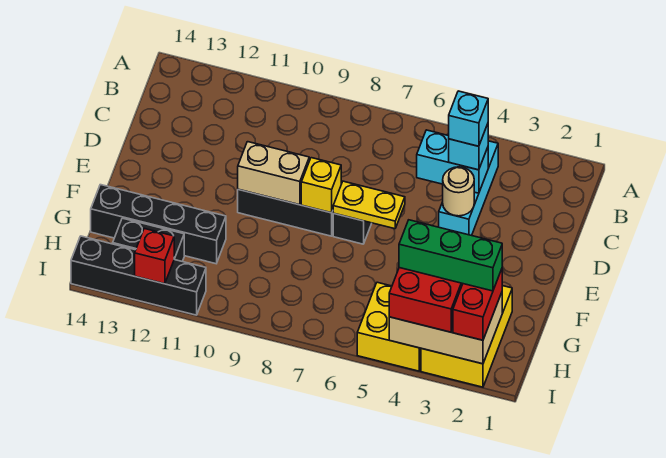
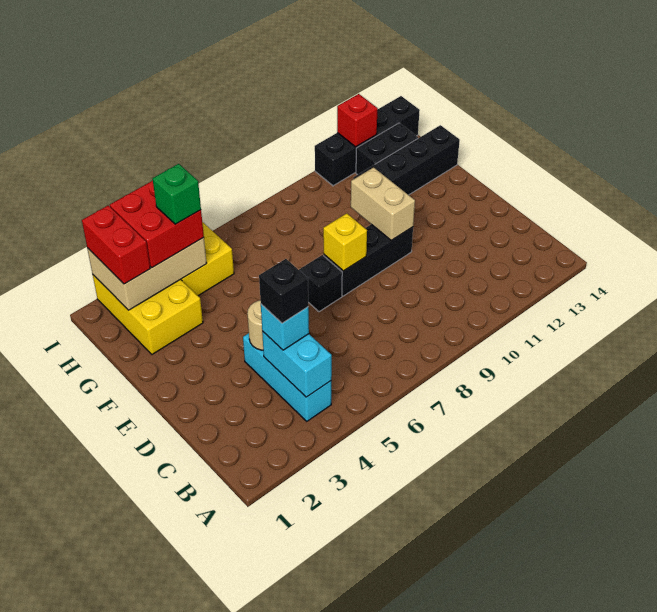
cyan 1x2 brick [417,130,488,193] -> cyan 1x2 brick turned to [262,331,332,397]
cyan 1x1 brick [449,91,488,146] -> black 1x1 brick [259,259,308,323]
yellow 1x2 plate [333,181,405,229] -> none
tan 1x2 brick [238,142,309,205] -> tan 1x2 brick turned to [351,167,415,240]
green 1x3 brick [399,220,502,291] -> green 1x1 brick [153,164,201,224]

